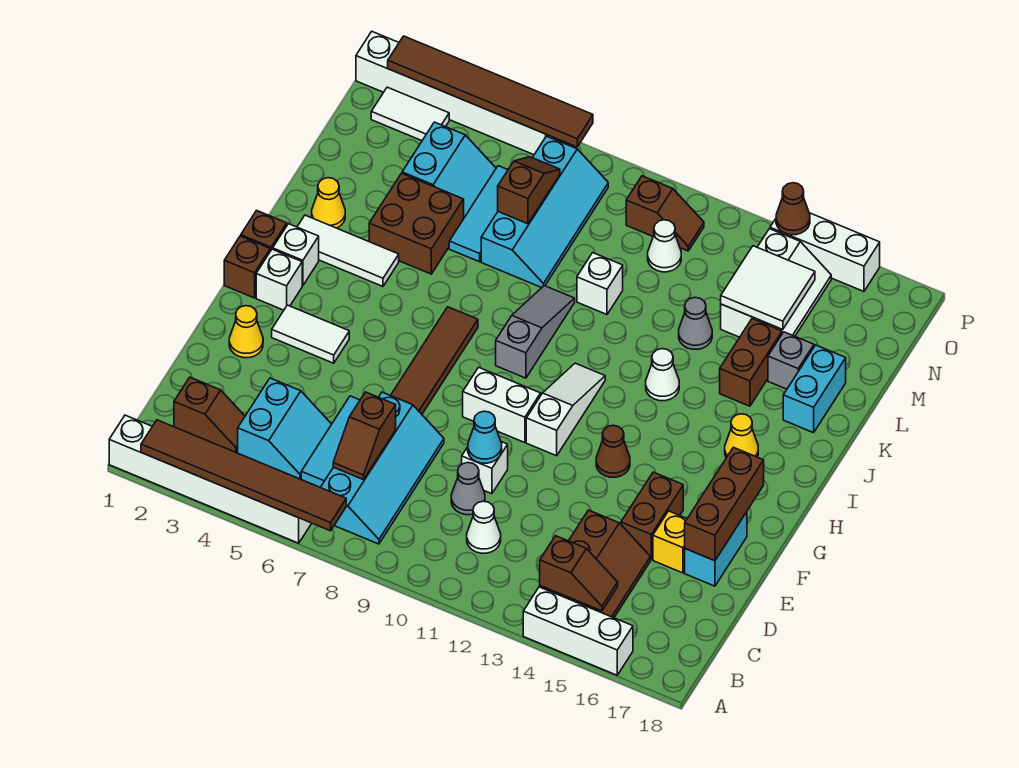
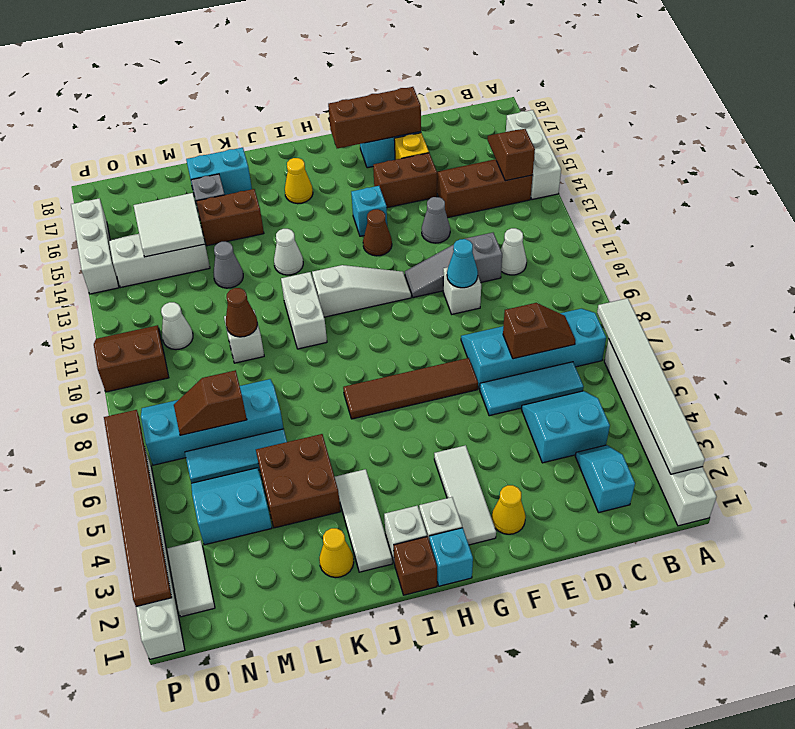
brown 1x6 tile [141,420,346,531] -> white 1x6 tile [597,298,705,474]
brown 1x2 slope [174,377,245,452] -> cyan 1x2 slope [575,445,635,513]
grey 1x1 cone [451,463,485,515] -> grey 1x1 cone moved to [422,197,450,243]
white 1x2 tile [272,305,349,363] -> white 1x3 tile [434,445,496,545]
white 1x2 brick [463,367,541,443] -> white 1x2 brick moved to [281,272,327,349]
white 1x3 slope [526,363,605,456] -> white 1x3 slope turned to [312,265,411,317]
none -> cyan 1x1 brick [351,186,387,236]
brown 1x1 brick [224,236,270,298] -> cyan 1x1 brick [429,528,473,586]
grey 1x3 slope [496,286,575,378] -> grey 1x3 slope moved to [405,233,502,298]
brown 1x2 slope [626,176,704,251] -> brown 2x2 slope [94,325,169,392]
brown 1x1 cone [776,183,810,235] -> brown 1x1 cone moved to [225,288,257,337]

